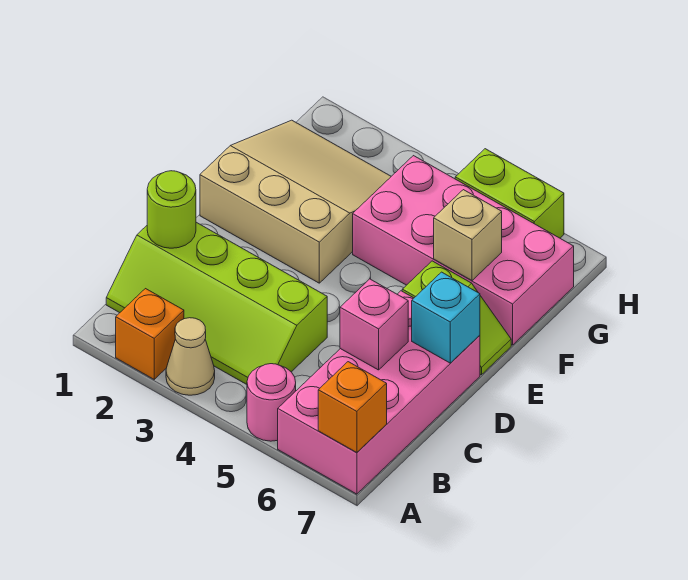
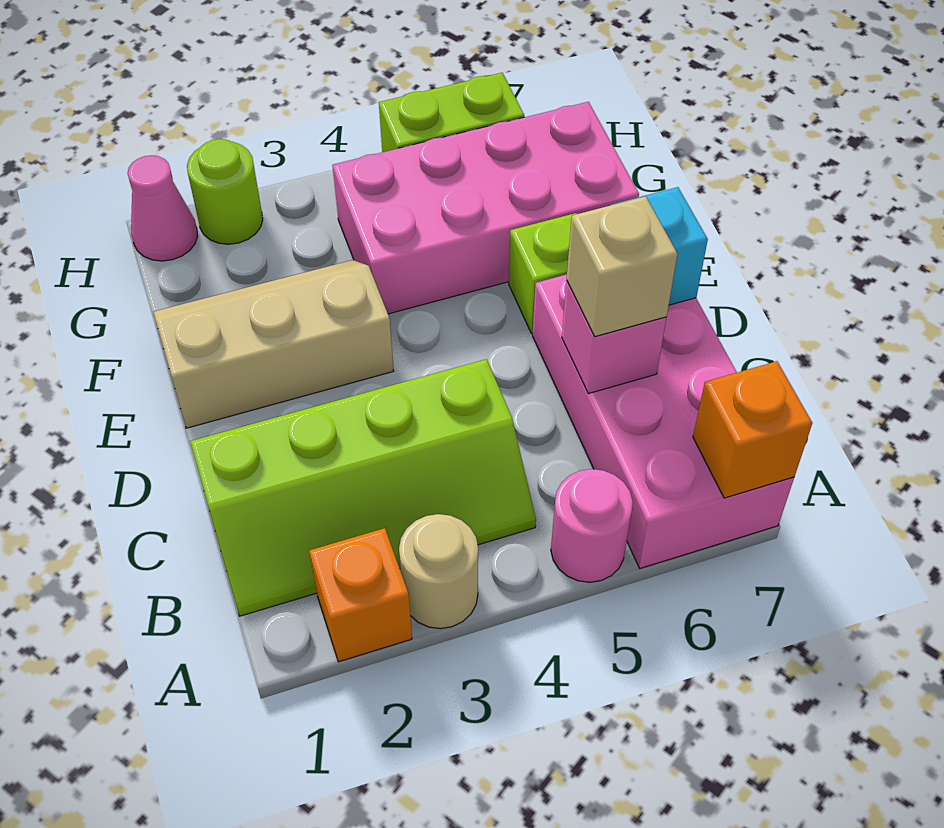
tan 1x1 cone [166,318,215,395] -> tan 1x1 round brick [399,514,478,629]
lime 1x1 round brick [147,171,196,248] -> lime 1x1 round brick moved to [187,139,263,244]
tan 3x3 slope [200,120,391,283] -> tan 2x3 slope [153,260,394,428]
tan 1x1 brick [434,190,502,280] -> tan 1x1 brick moved to [567,196,677,337]
none -> pink 1x1 cone [128,155,198,261]

